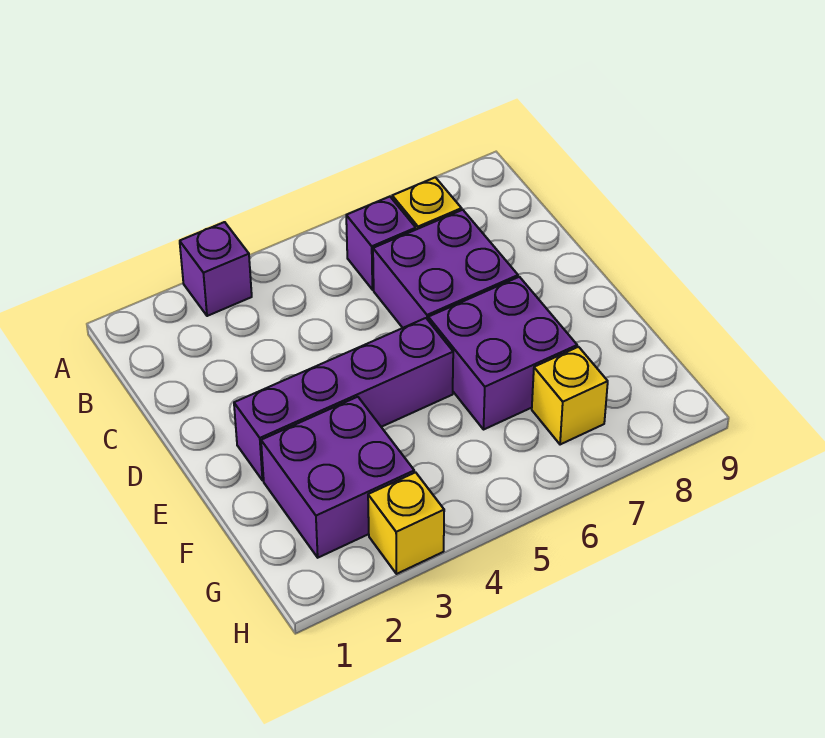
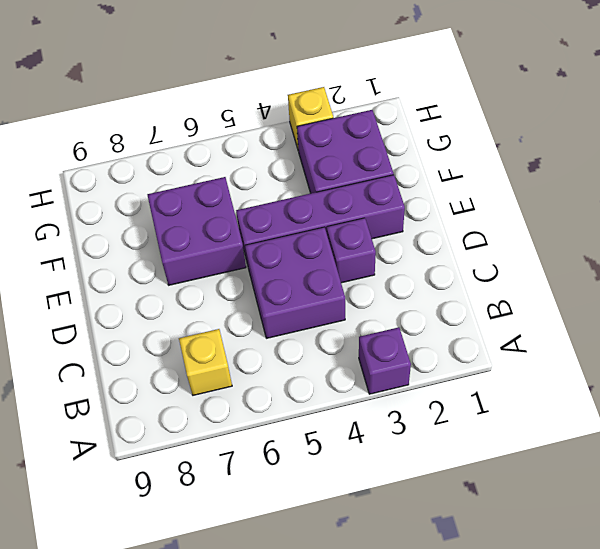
purple 1x1 brick [346,196,416,290] -> purple 1x1 brick moved to [327,218,376,283]
purple 2x2 brick [373,210,518,328] -> purple 2x2 brick moved to [245,227,345,338]
yellow 1x1 brick [532,347,608,445] -> none

